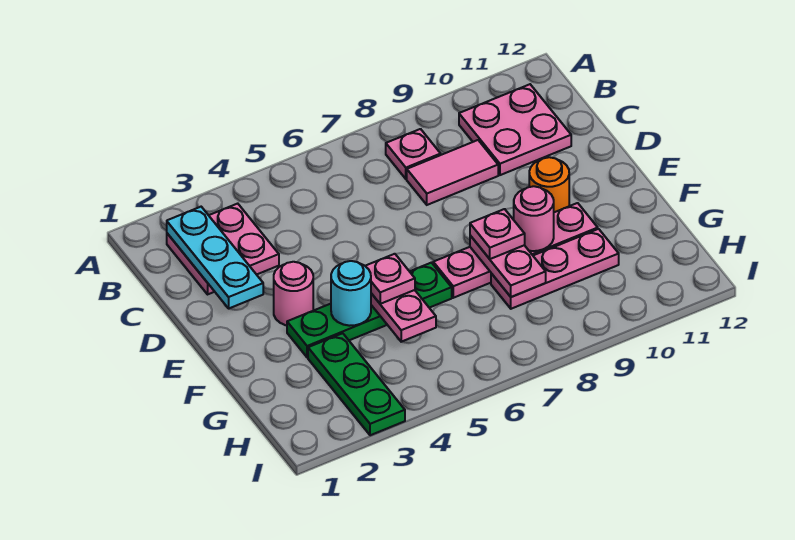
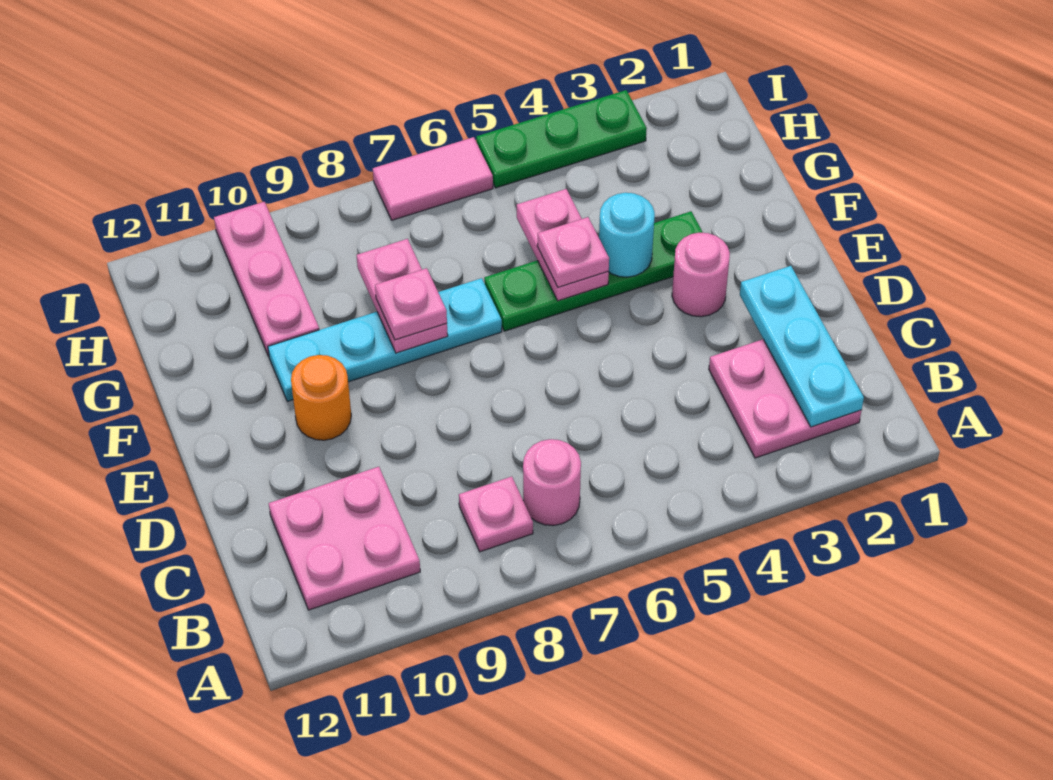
pink 1x2 tile [407,140,498,205] -> pink 1x2 tile moved to [373,137,493,220]
pink 1x4 plate [433,203,598,298] -> cyan 1x4 plate [268,278,502,402]
pink 1x1 round brick [514,186,554,251] -> pink 1x1 round brick moved to [523,439,581,526]
green 1x3 plate [308,333,405,435] -> green 1x3 plate turned to [476,90,647,188]
pink 1x3 plate [491,229,619,309] -> pink 1x3 plate turned to [214,202,319,356]

